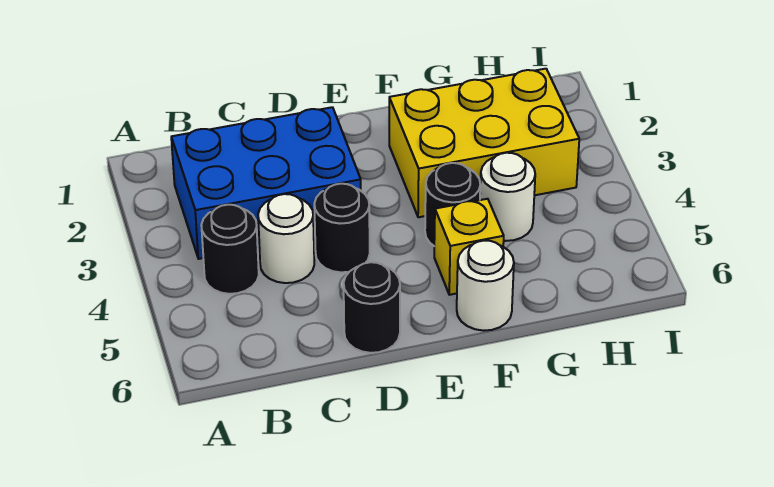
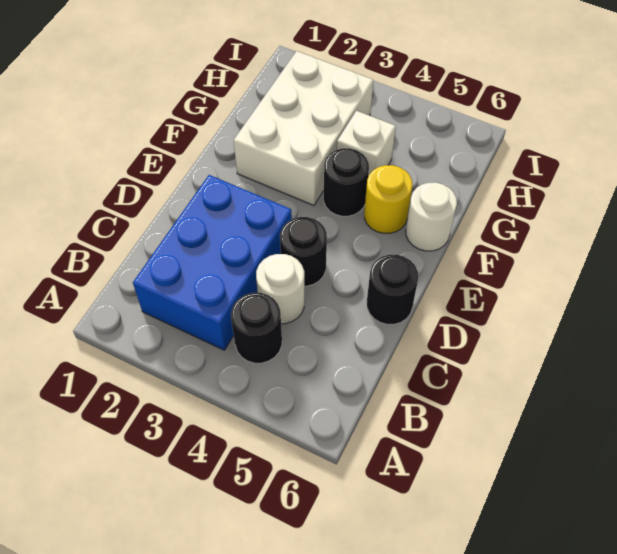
yellow 2x3 brick [389,69,579,217] -> white 2x3 brick [234,51,373,205]
yellow 1x1 brick [434,199,504,295] -> yellow 1x1 round brick [364,165,412,233]
white 1x1 round brick [480,153,535,241] -> white 1x1 brick [337,111,396,176]

